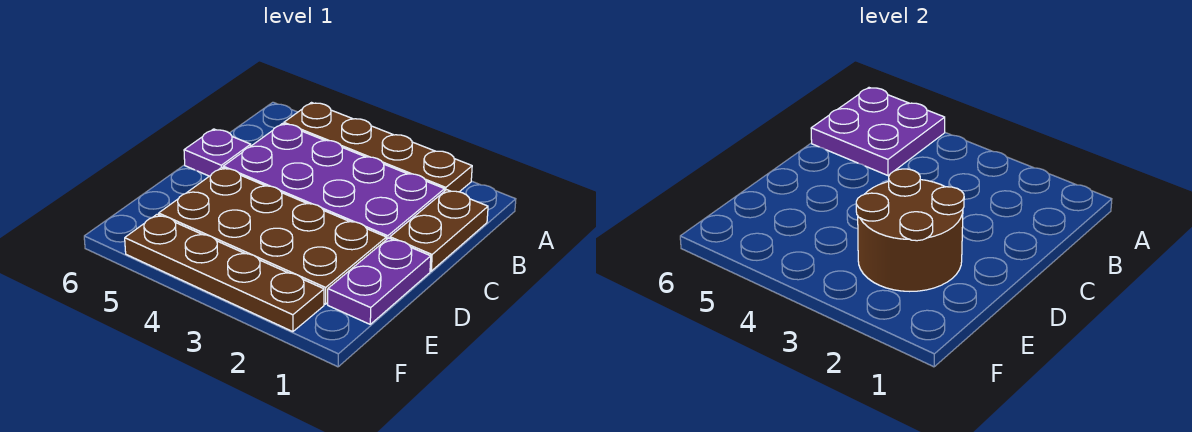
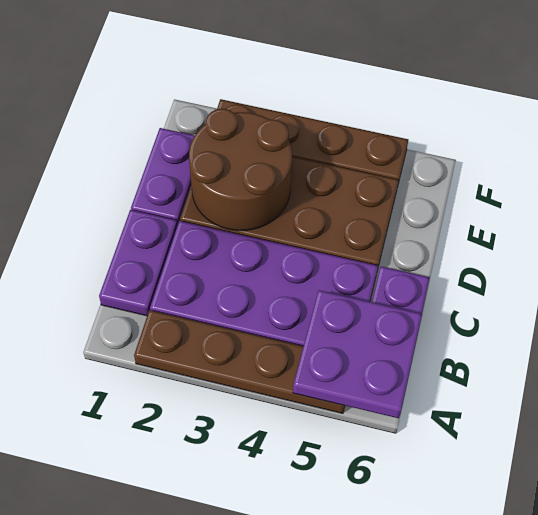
brown 1x2 plate [390,190,488,271] -> purple 1x2 plate [99,210,178,316]

